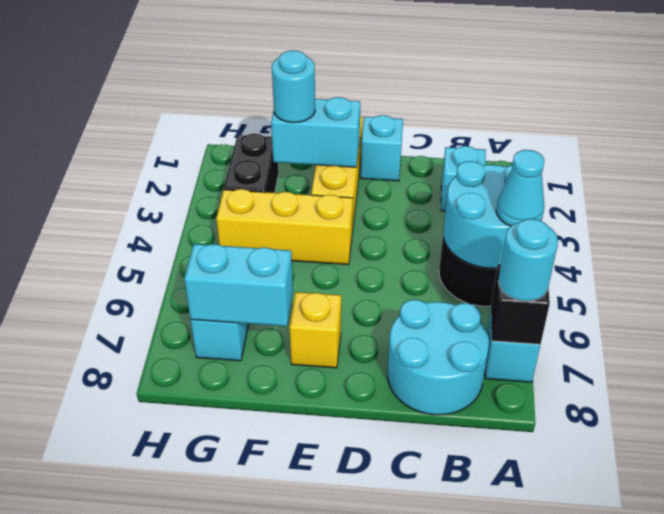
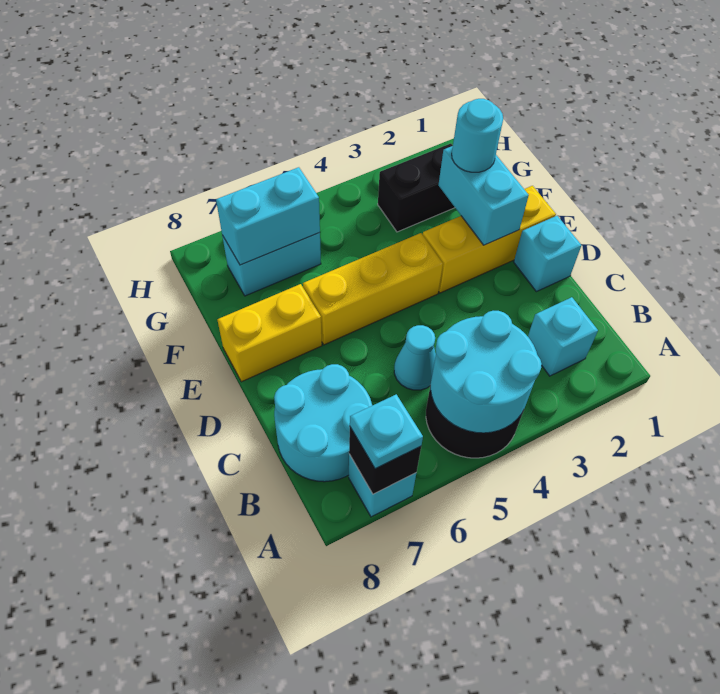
cyan 1x1 cone [496,150,544,226] -> cyan 1x1 cone moved to [394,325,436,390]
cyan 1x1 round brick [498,219,558,301] -> cyan 1x1 plate [350,394,423,469]
yellow 1x3 brick [216,189,353,265] -> yellow 1x3 brick turned to [303,233,443,345]
yellow 1x1 brick [290,292,341,368] -> yellow 1x2 brick [217,284,322,382]
cyan 1x2 brick [184,244,293,326] -> cyan 1x2 brick turned to [216,167,320,265]

